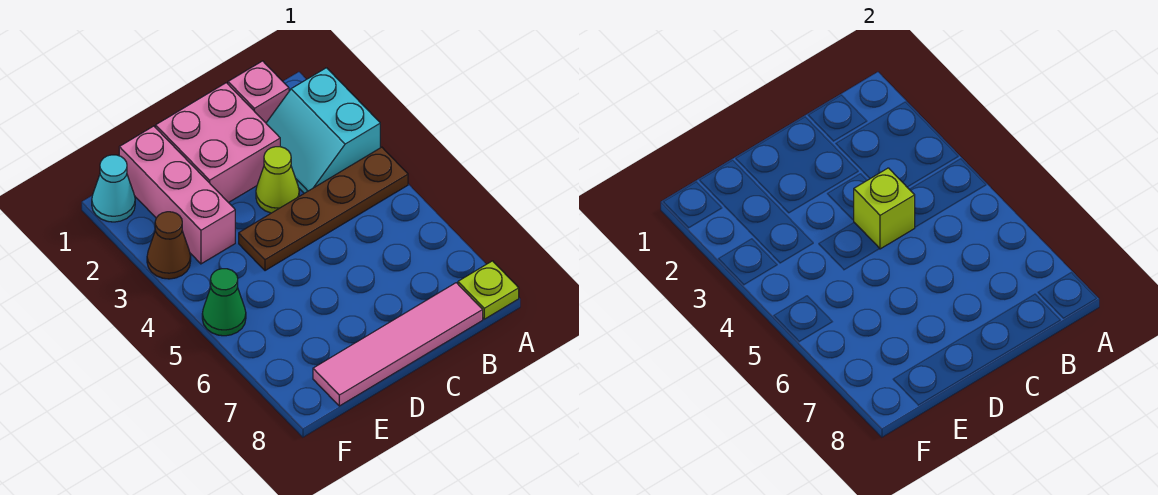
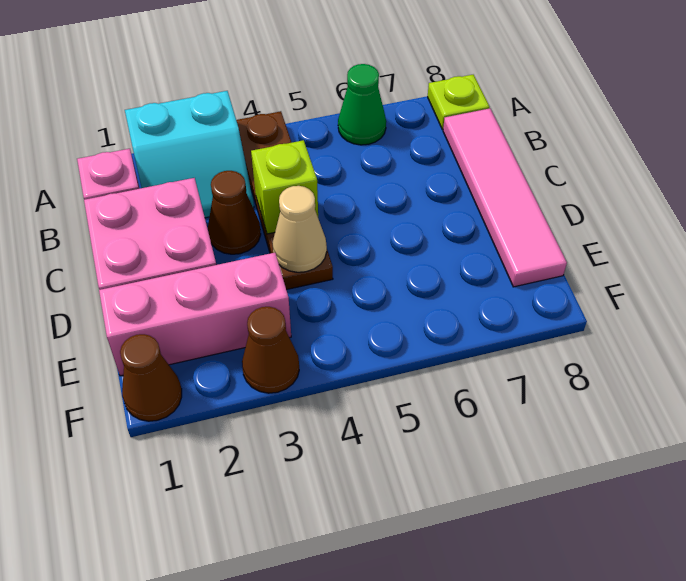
lime 1x1 cone [256,147,299,213] -> brown 1x1 cone [208,171,261,254]
none -> tan 1x1 cone [272,186,327,272]
cyan 1x1 cone [92,155,135,222] -> brown 1x1 cone [120,334,182,421]
green 1x1 cone [202,269,246,336] -> green 1x1 cone moved to [338,64,386,145]

